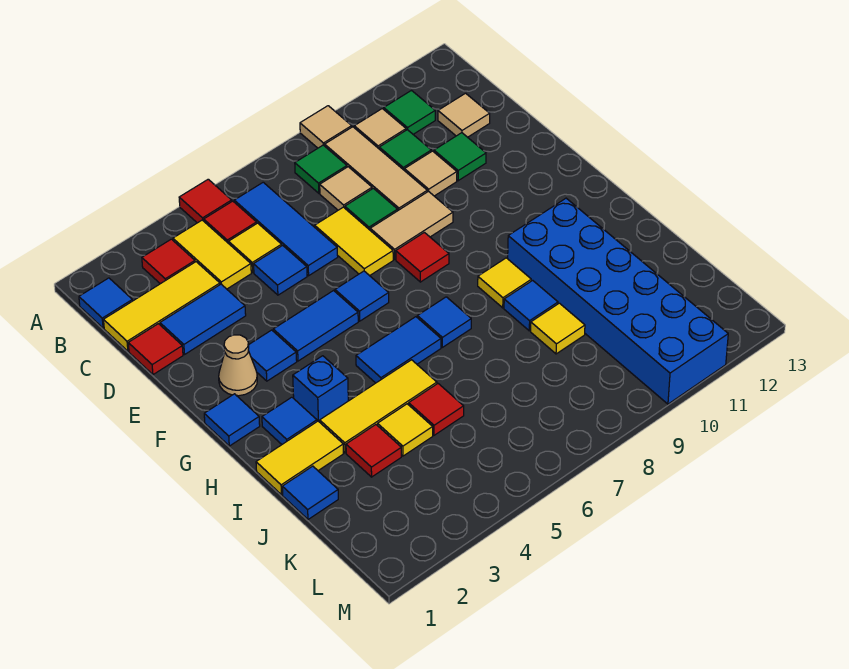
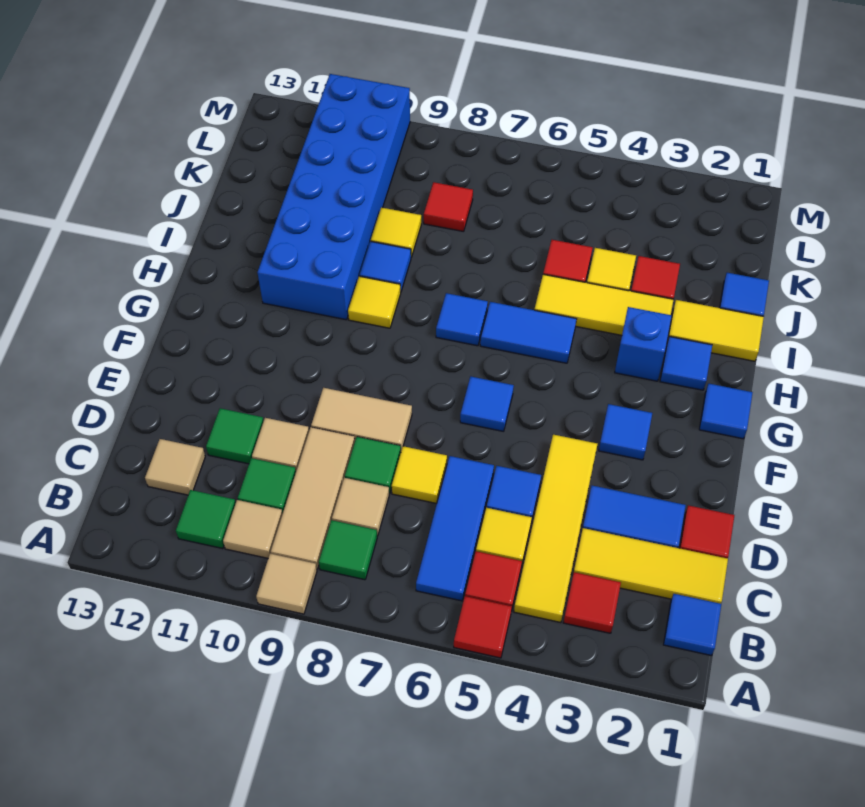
yellow 1x2 tile [173,220,251,289] -> yellow 1x4 tile [514,435,597,623]
yellow 1x2 tile [315,207,393,276] -> yellow 1x1 tile [392,446,447,504]
tan 1x1 cone [219,335,257,396] -> none
blue 1x2 tile [273,291,358,361] -> none
red 1x1 tile [396,232,449,282] -> red 1x1 tile moved to [424,182,473,232]

